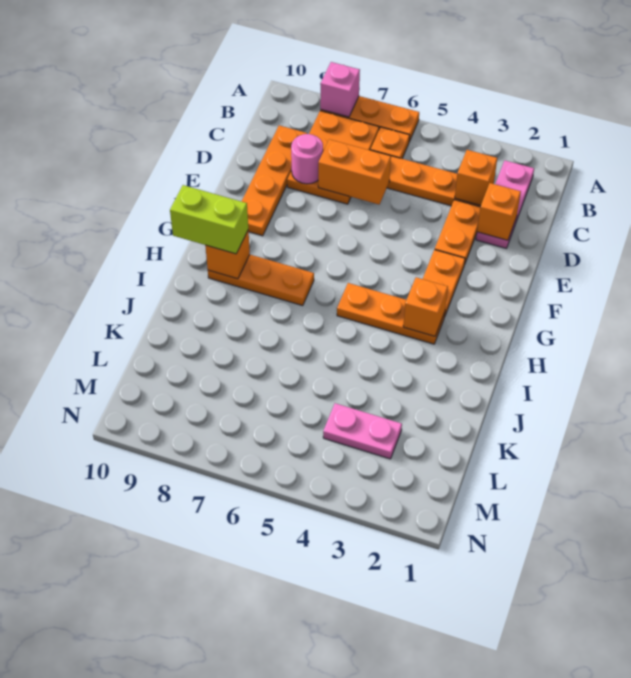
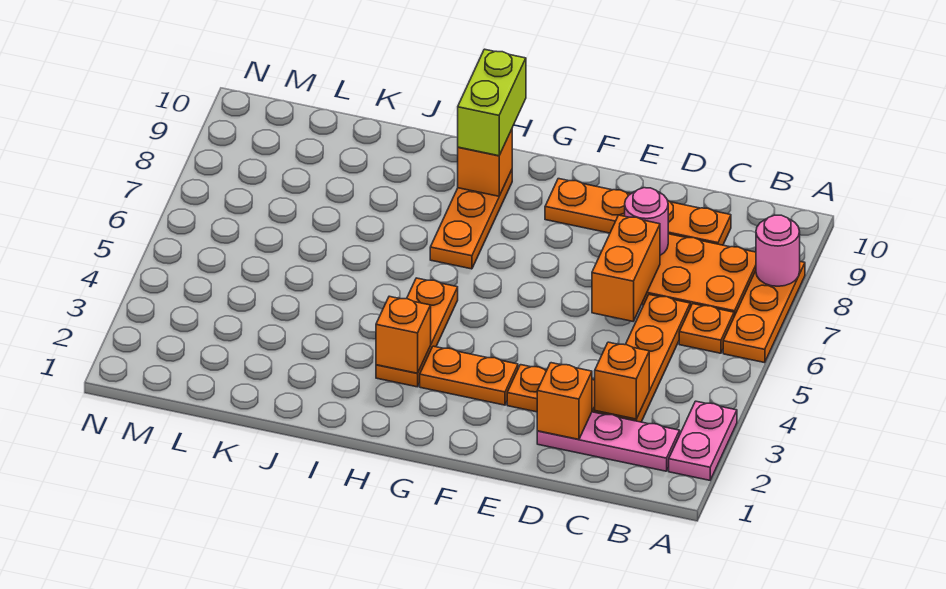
pink 1x1 brick [320,62,360,117] -> pink 1x1 round brick [756,215,800,286]
pink 1x2 plate [323,403,402,459] -> pink 1x2 plate moved to [669,401,737,480]

